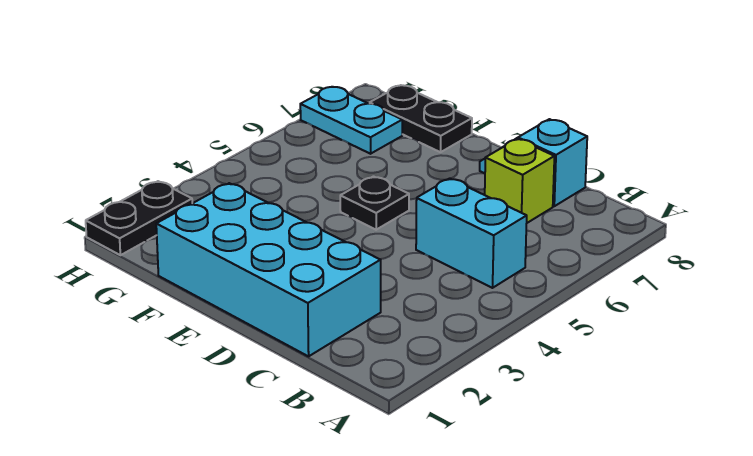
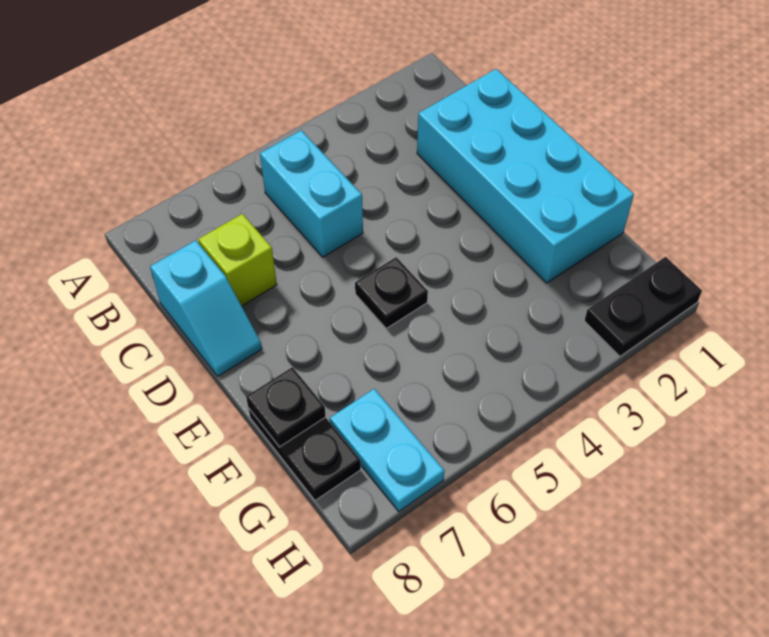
none -> black 1x1 plate [246,367,326,447]

